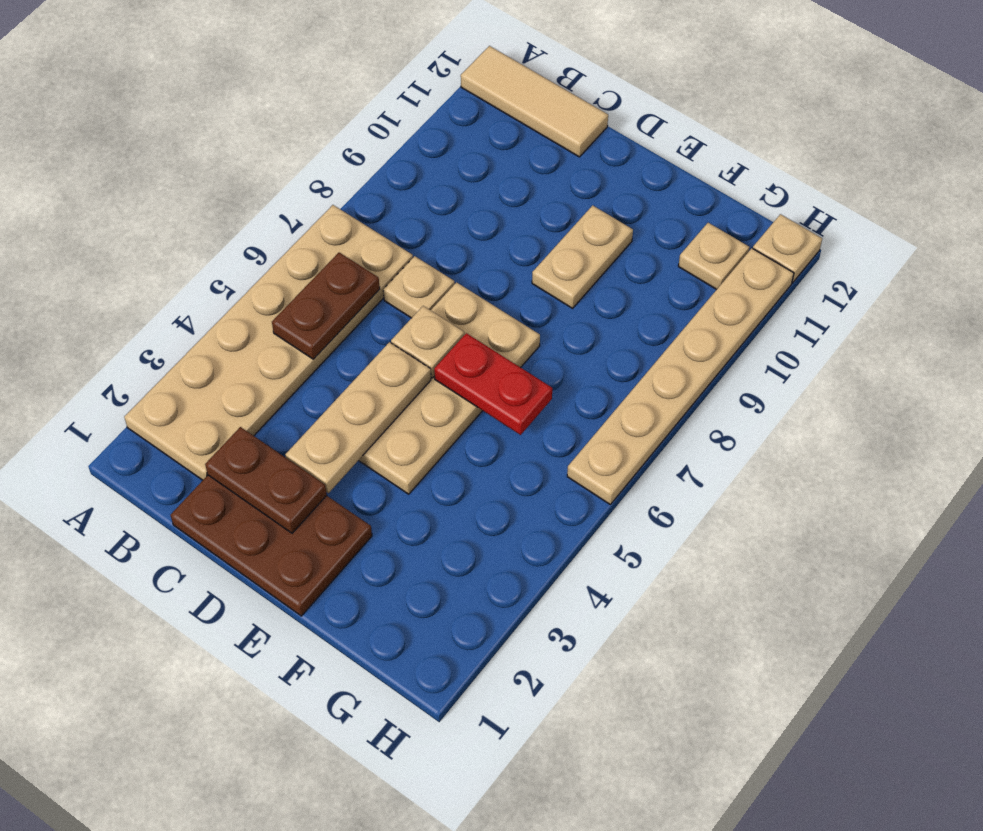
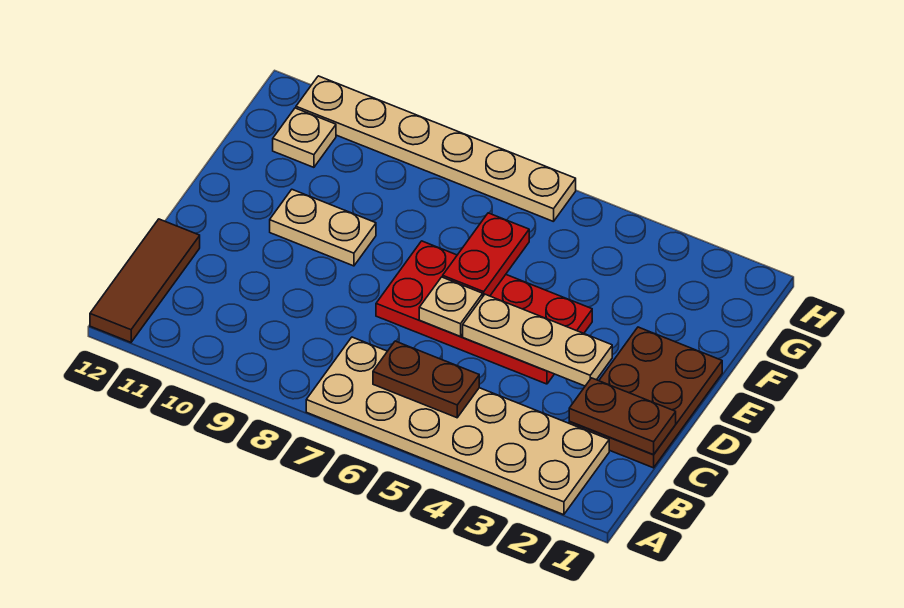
tan 1x3 tile [461,46,608,157] -> brown 1x3 tile [90,219,200,342]
brown 1x2 plate [205,427,327,533] -> brown 1x2 plate turned to [569,378,676,455]
tan 1x1 plate [383,256,455,318] -> none
tan 2x4 plate [358,282,540,494] -> red 2x4 plate [376,241,592,384]
tan 1x1 plate [753,214,822,283] -> none

